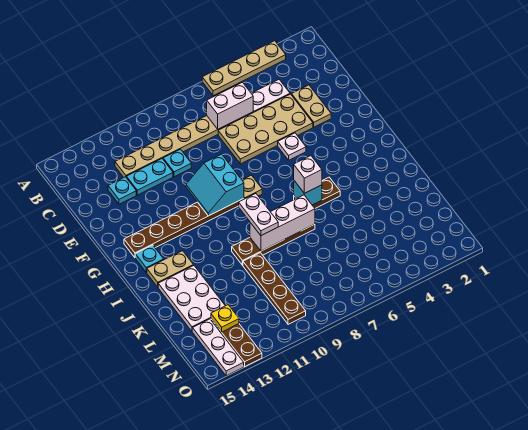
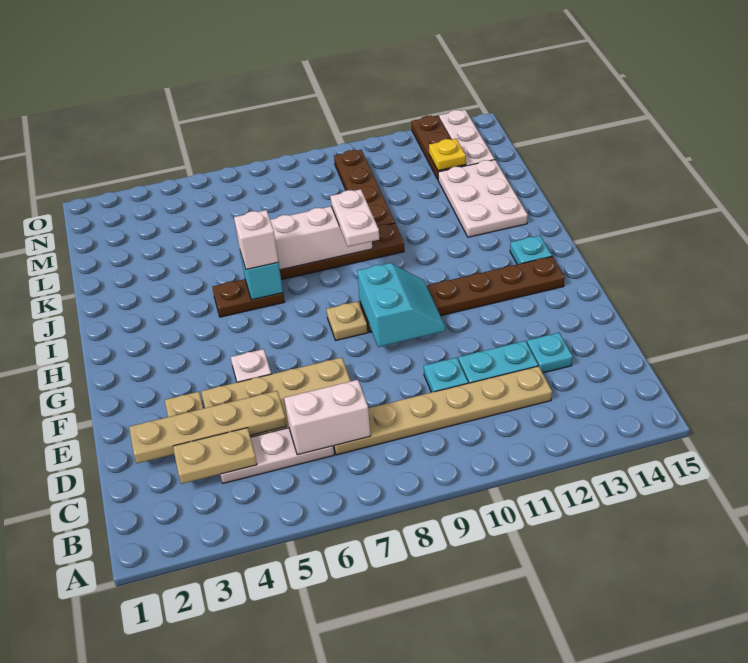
tan 1x4 plate [202,41,286,96] -> tan 1x4 plate moved to [129,391,287,463]
tan 1x2 plate [147,251,194,287] -> tan 1x2 plate moved to [173,428,257,484]

